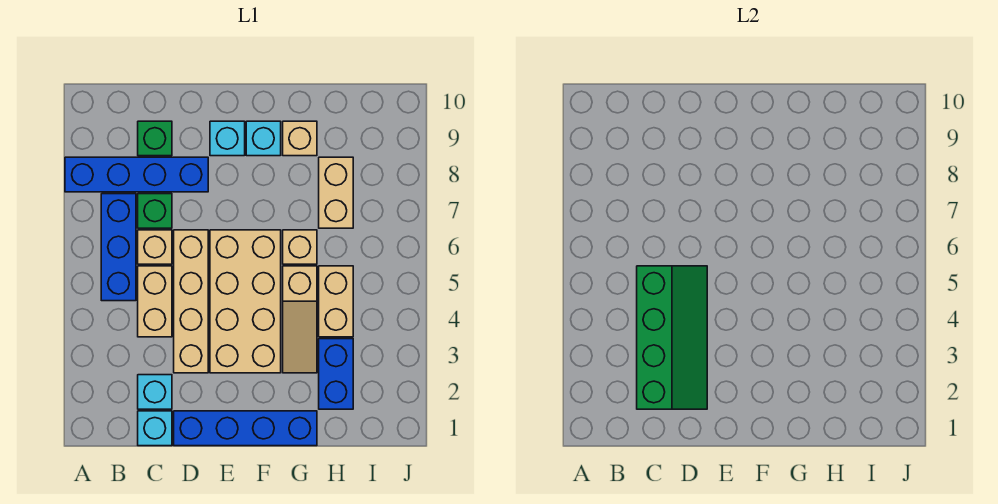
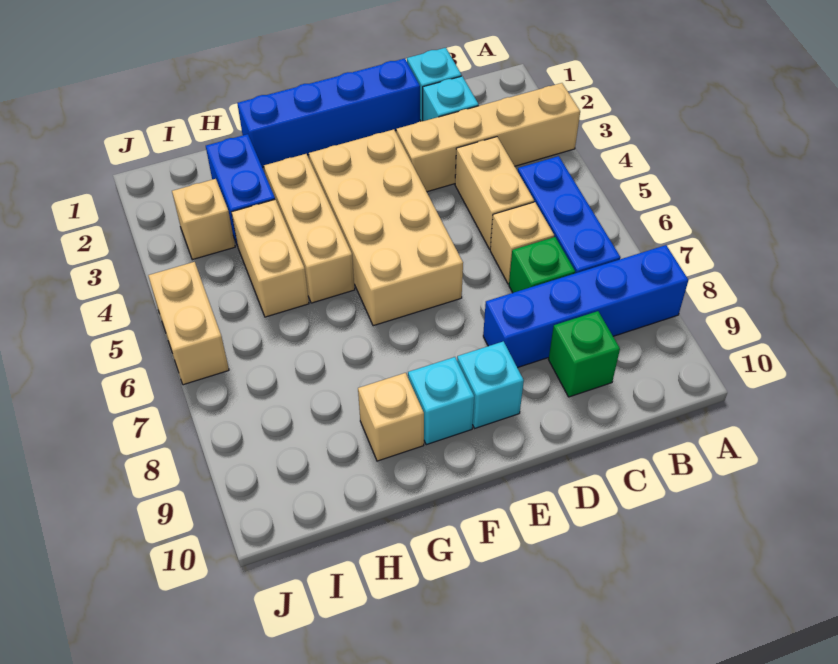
green 2x4 slope [637,266,707,409] -> none
tan 1x4 brick [174,230,208,373] -> tan 1x4 brick turned to [396,83,580,192]
tan 1x3 slope [283,266,317,373] -> tan 1x3 brick [264,154,355,303]
tan 1x1 brick [283,230,317,264] -> tan 1x1 brick moved to [172,179,235,260]
tan 1x2 brick [319,157,353,228] -> tan 1x2 brick moved to [148,262,229,385]

